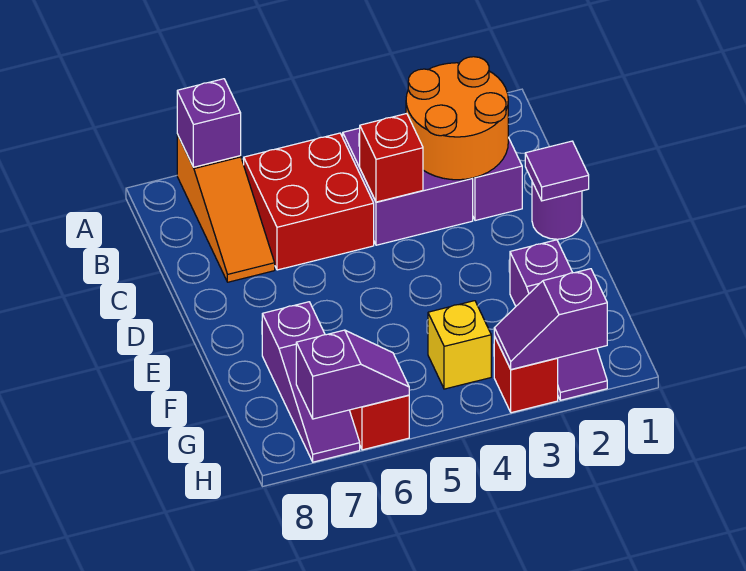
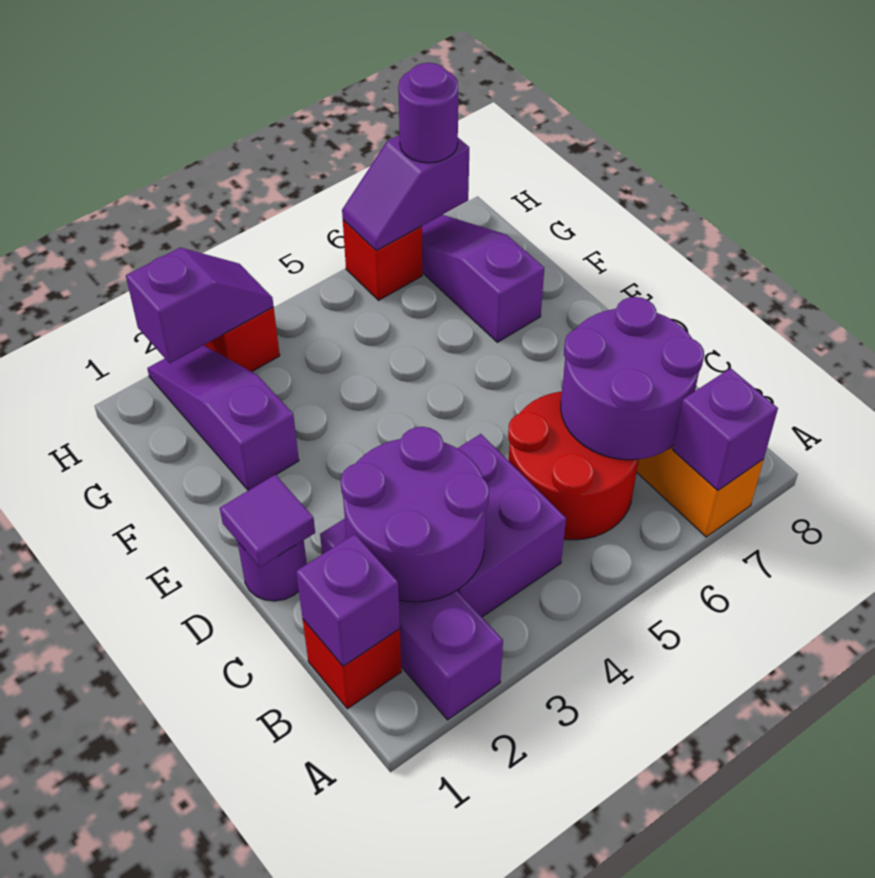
none -> purple 1x1 brick [296,534,400,666]
orange 2x2 round brick [406,57,508,180] -> purple 2x2 round brick [341,427,489,602]
red 2x2 brick [244,133,374,270] -> red 2x2 round brick [508,392,639,540]
none -> purple 2x2 round brick [561,297,704,460]
red 1x1 brick [360,114,423,202] -> red 1x1 brick moved to [303,620,401,709]
yellow 1x1 brick [428,301,491,389] -> none
none -> purple 1x1 round brick [398,63,458,163]

